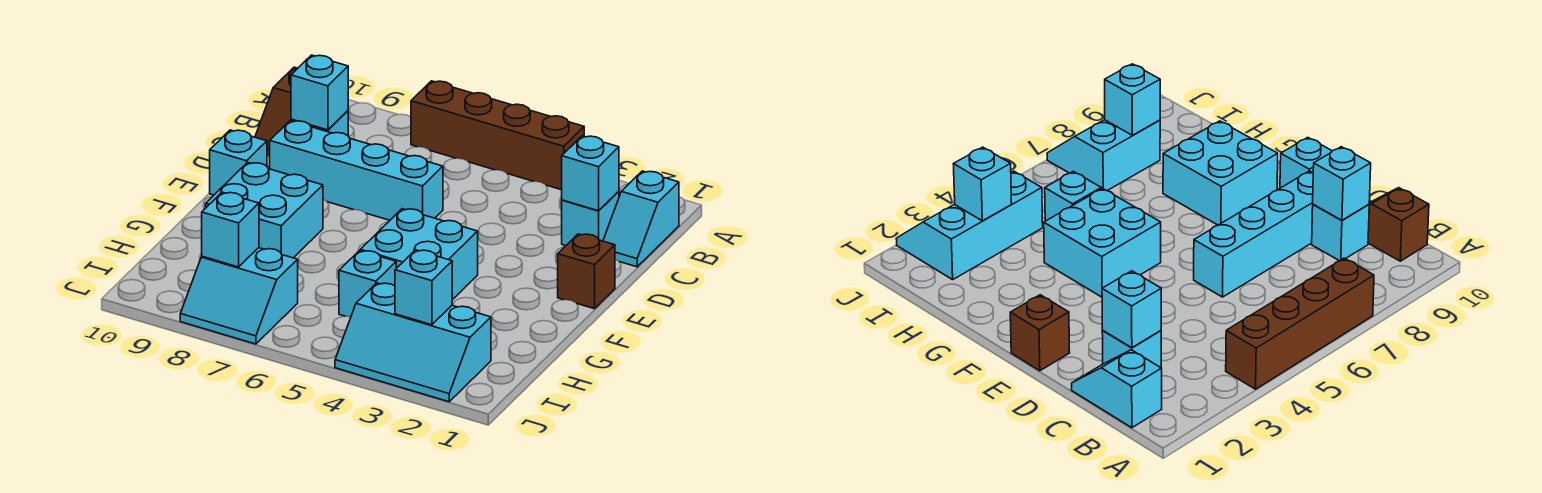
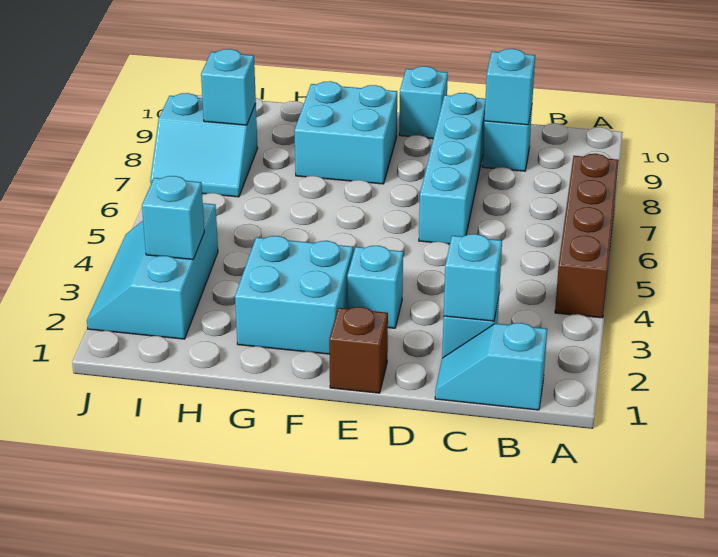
brown 1x2 slope [255,67,298,157] -> none
cyan 2x2 brick [360,209,478,300] -> cyan 2x2 brick moved to [235,236,353,354]
cyan 1x1 brick [339,251,396,317] -> cyan 1x1 brick moved to [347,245,403,328]
cyan 2x2 slope [180,248,298,344] -> cyan 2x2 slope turned to [150,93,258,197]

